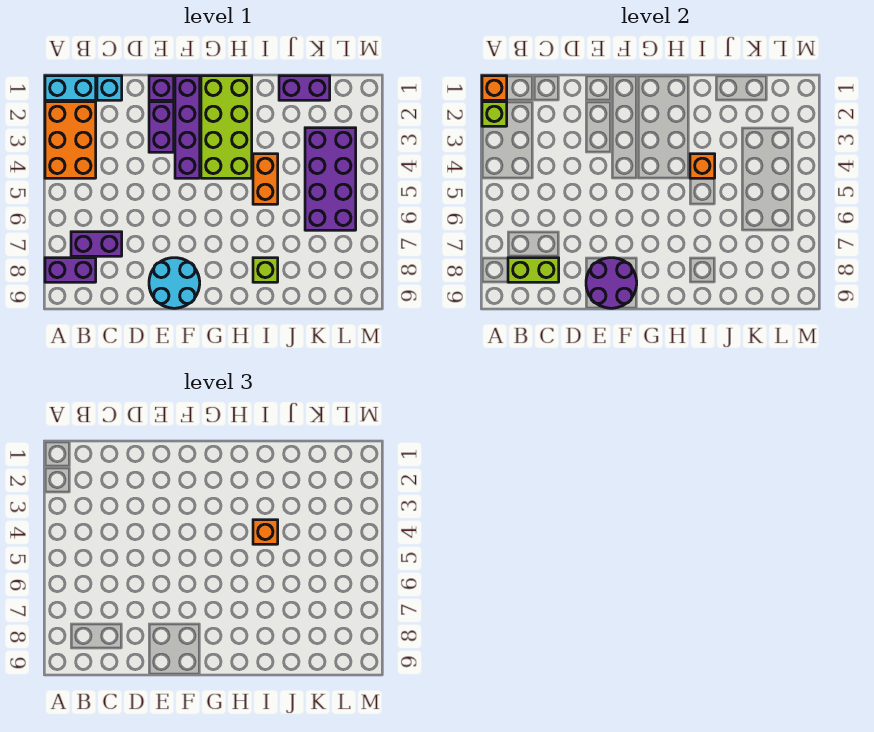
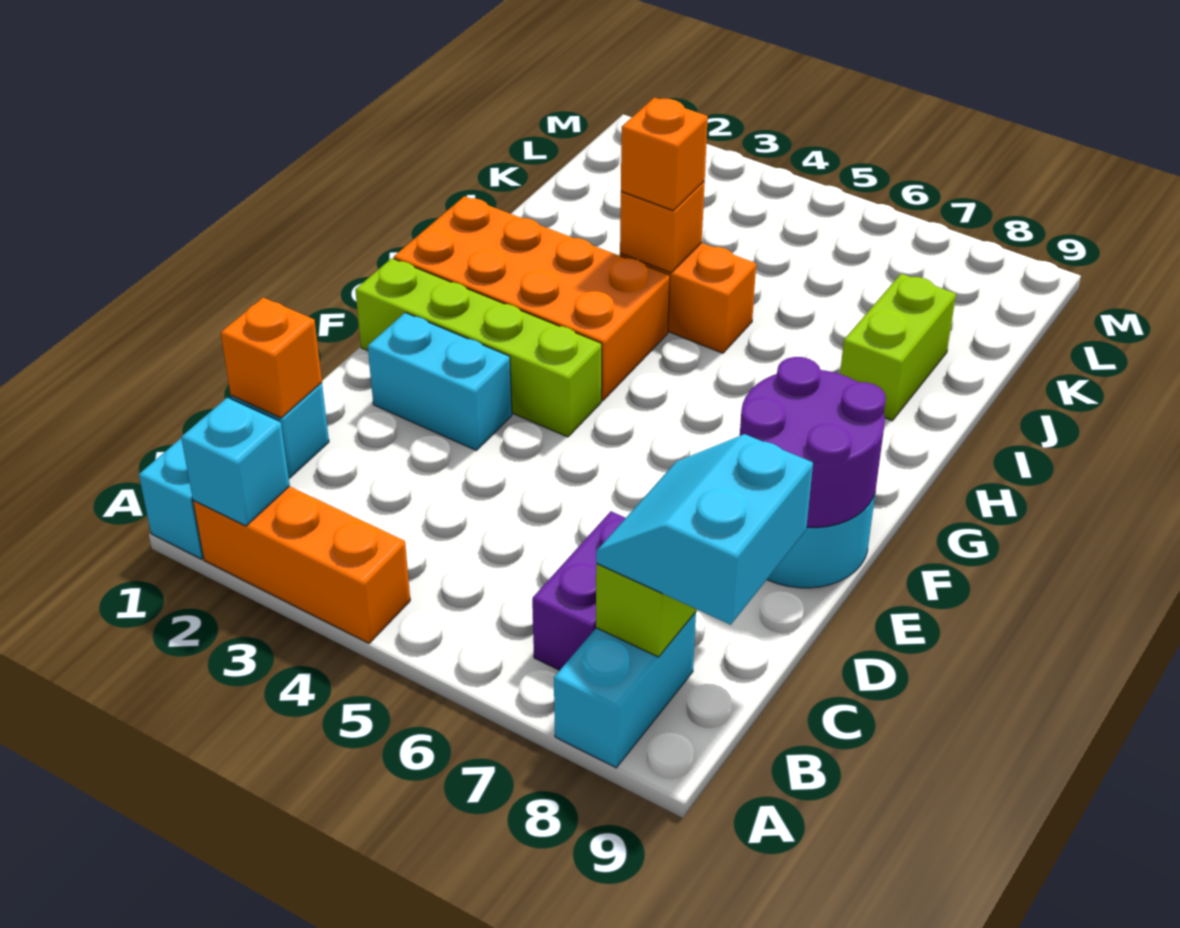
orange 1x1 brick [482,76,507,100] -> orange 1x1 brick moved to [221,298,322,418]
orange 2x3 brick [45,102,96,178] -> orange 1x3 brick [193,486,410,643]
lime 1x1 brick [482,102,507,126] -> cyan 1x1 brick [181,398,290,526]
purple 1x2 brick [45,258,96,282] -> cyan 1x2 brick [554,612,696,768]
none -> cyan 2x2 slope [596,434,813,625]
purple 1x1 brick [149,76,174,100] -> none
purple 1x2 brick [149,102,174,152] -> cyan 1x2 brick [368,313,512,451]
purple 1x4 brick [175,76,200,178] -> lime 1x4 brick [355,258,602,437]
lime 2x4 brick [201,76,252,178] -> orange 2x4 brick [394,196,670,401]
lime 1x1 brick [253,258,278,282] -> lime 1x2 brick [840,274,956,421]
purple 1x2 brick [279,76,330,100] -> none
purple 2x4 brick [305,128,356,230] -> none

